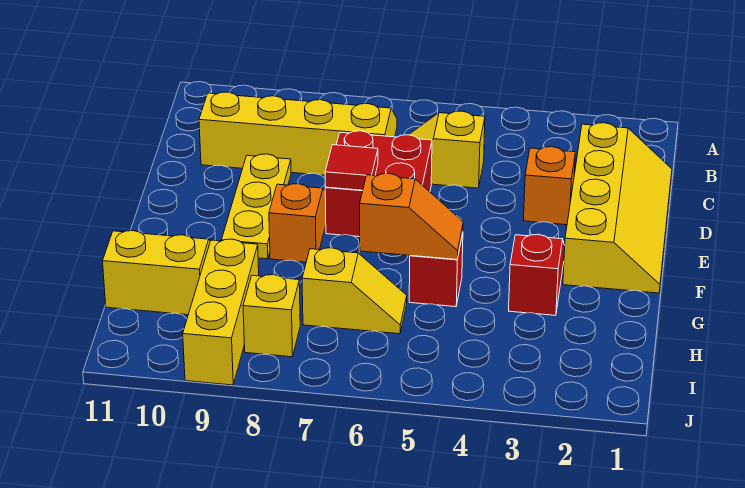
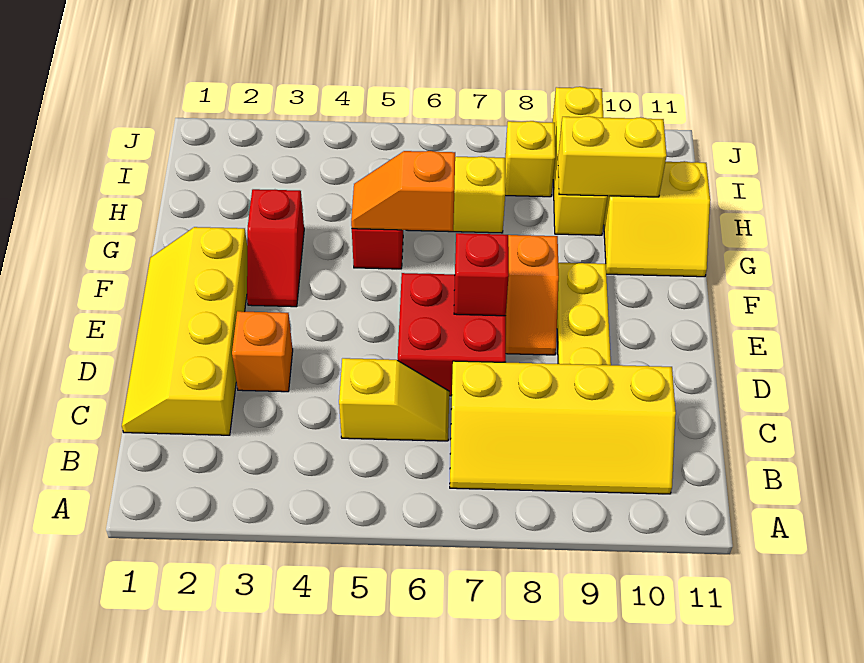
red 1x1 tile [325,145,378,191] -> red 1x1 brick [454,233,509,316]
none -> yellow 1x2 brick [558,116,667,197]

